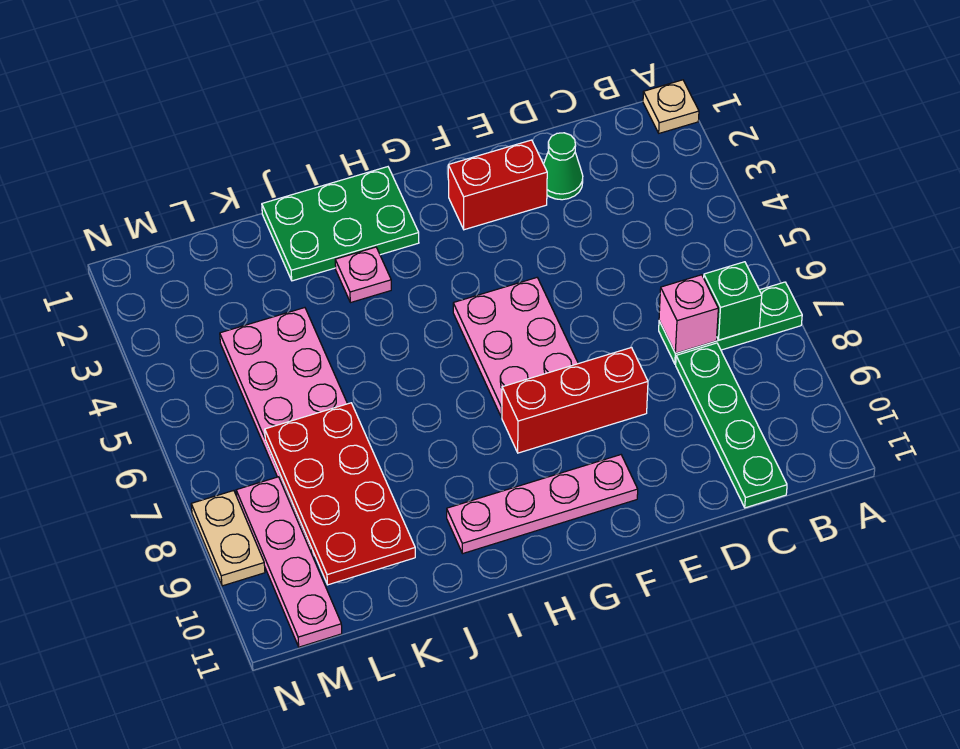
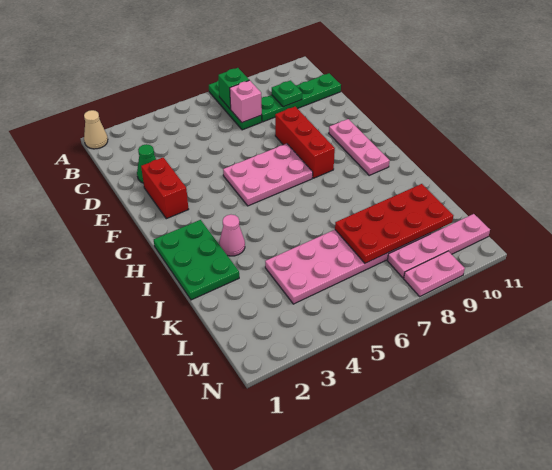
tan 1x1 plate [643,80,699,133] -> tan 1x1 cone [84,110,108,149]
none -> green 1x1 plate [272,81,302,107]
pink 1x4 plate [447,455,638,554] -> pink 1x3 plate [329,119,390,175]
pink 1x1 plate [335,247,391,303] -> pink 1x1 cone [219,215,245,256]
tan 1x2 plate [191,491,265,586] -> pink 1x2 plate [404,251,465,296]

